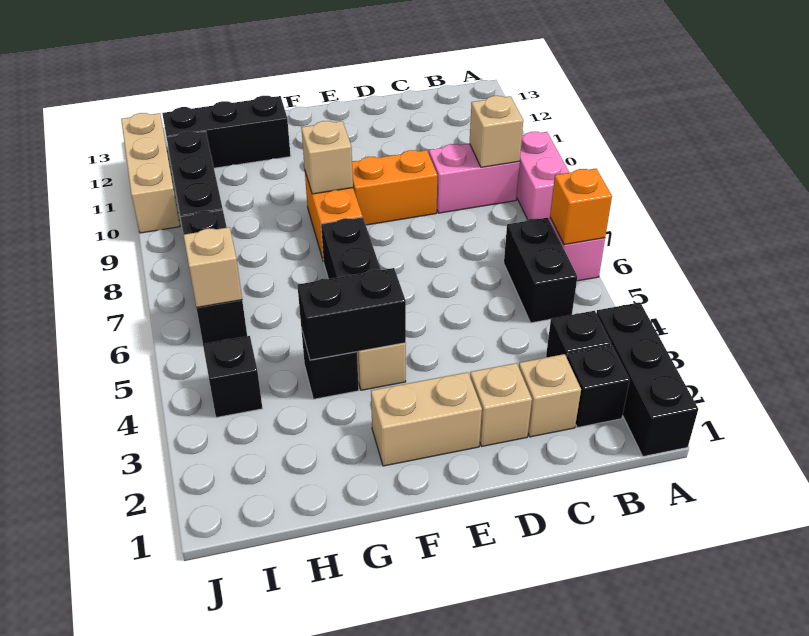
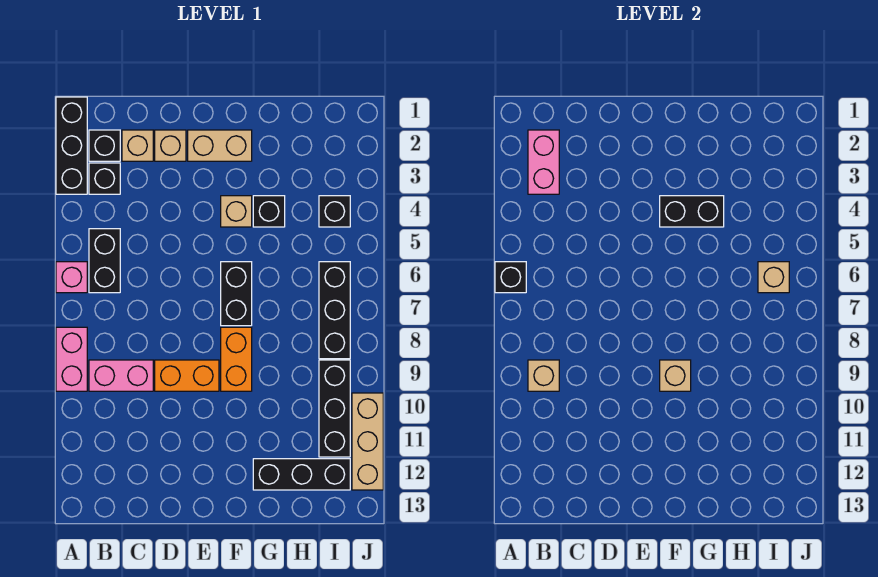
orange 1x1 brick [550,168,612,245] -> black 1x1 brick [495,262,526,293]
none -> pink 1x2 brick [528,130,559,194]

